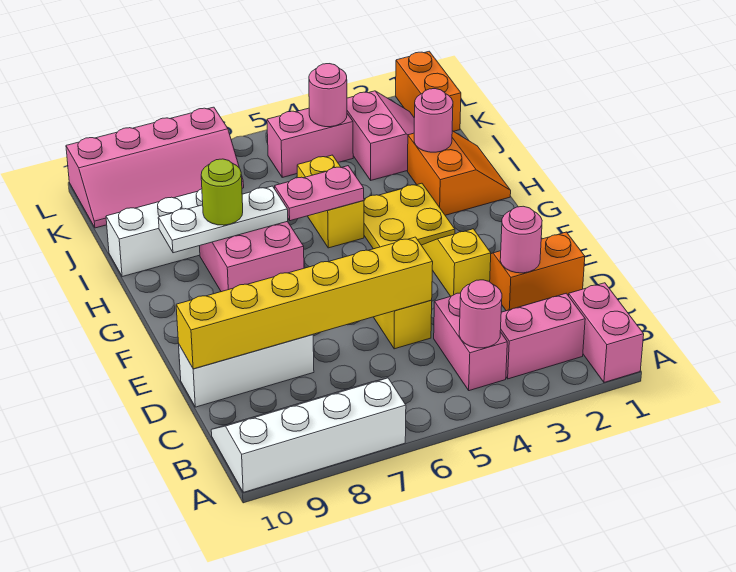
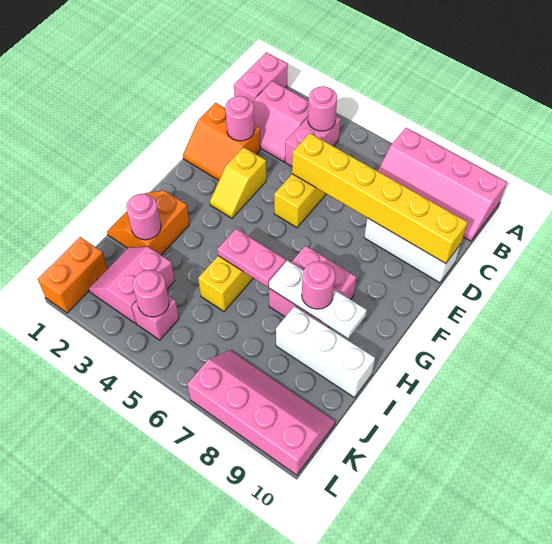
white 2x4 slope [211,378,406,492] -> pink 2x4 slope [378,128,507,241]
yellow 2x2 plate [364,183,455,249] -> none
lime 1x1 round brick [201,159,243,225] -> pink 1x1 round brick [302,261,335,309]
pink 1x2 brick [267,108,353,177] -> pink 1x1 brick [132,296,179,340]

